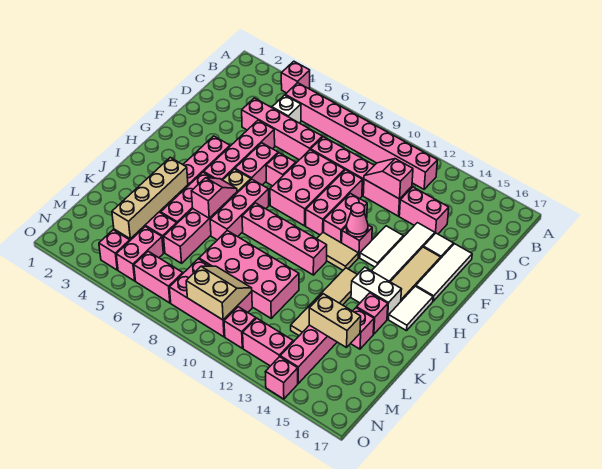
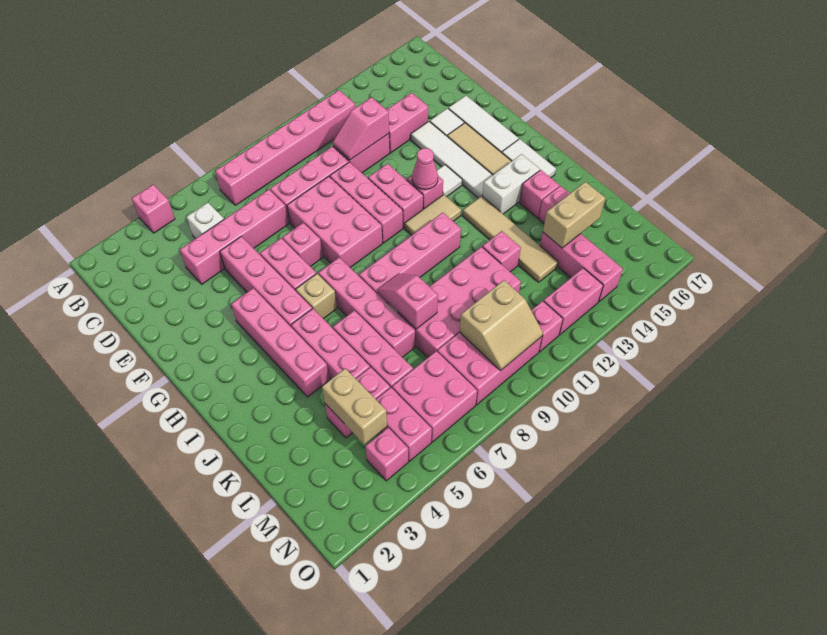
pink 1x8 brick [285,83,437,189] -> pink 1x6 brick [215,90,355,205]
white 1x2 tile [360,226,403,267] -> white 1x1 tile [437,165,462,197]
pink 1x3 brick [210,179,269,240] -> pink 1x4 brick [318,257,415,357]
pink 1x2 slope [191,178,237,218] -> pink 1x2 slope moved to [378,273,438,329]
tan 1x4 brick [112,157,188,239] -> tan 1x2 brick [322,368,387,444]
tan 2x2 slope [186,266,252,320] -> tan 2x2 slope turned to [460,280,543,371]
pink 1x2 brick [134,251,183,303] -> pink 2x2 brick [392,351,477,442]
pink 1x1 brick [266,357,298,399] -> pink 1x1 brick moved to [482,231,521,272]

